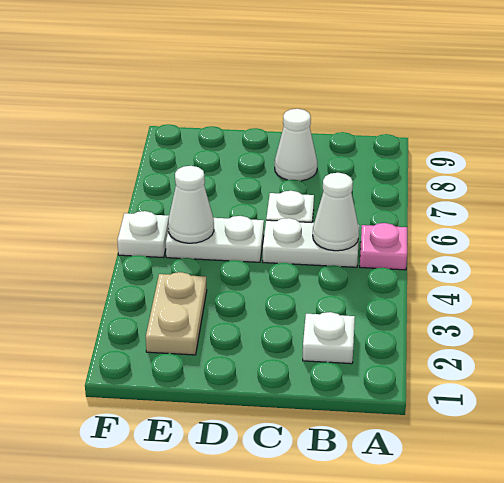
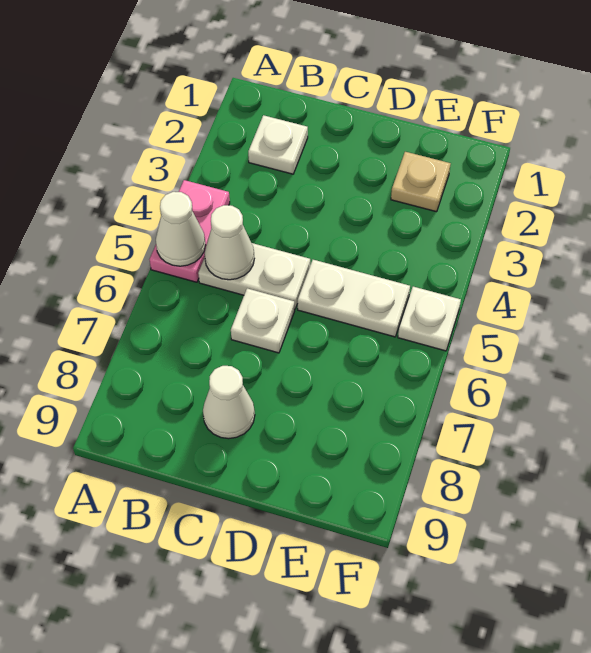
pink 1x1 plate [360,223,407,270] -> pink 1x2 plate [150,180,230,282]
tan 1x2 plate [146,272,207,355] -> tan 1x1 plate [391,152,451,212]
white 1x1 cone [168,166,214,243] -> white 1x1 cone moved to [156,192,206,266]

